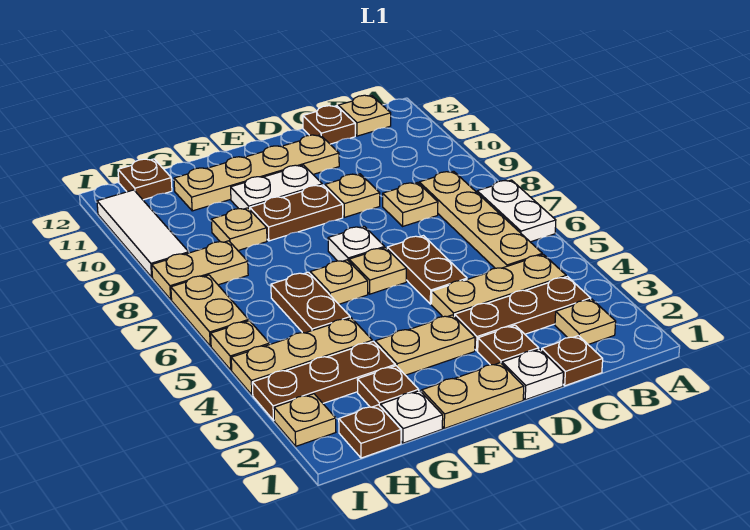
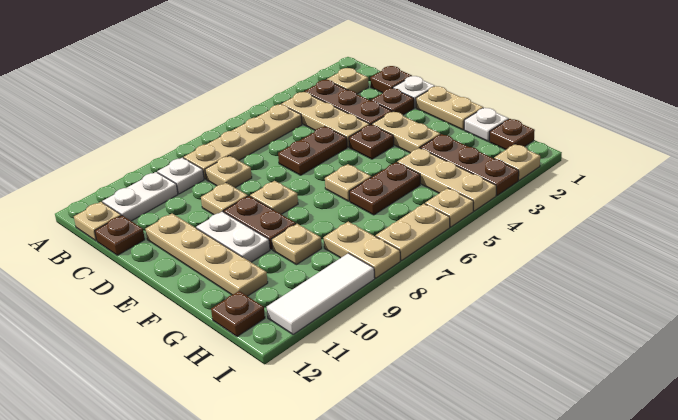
white 1x2 plate [477,180,556,242] -> white 1x2 plate moved to [102,172,178,221]
tan 1x1 plate [349,248,406,294] -> tan 1x1 plate moved to [250,181,298,214]
white 1x1 plate [328,226,385,261] -> white 1x1 plate moved to [157,158,204,194]
brown 1x1 plate [357,366,419,407] -> brown 1x1 plate moved to [349,125,394,159]

